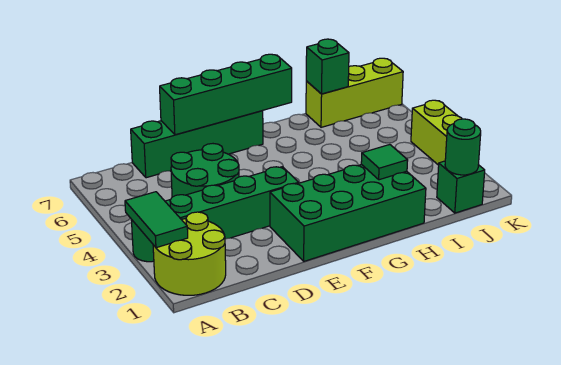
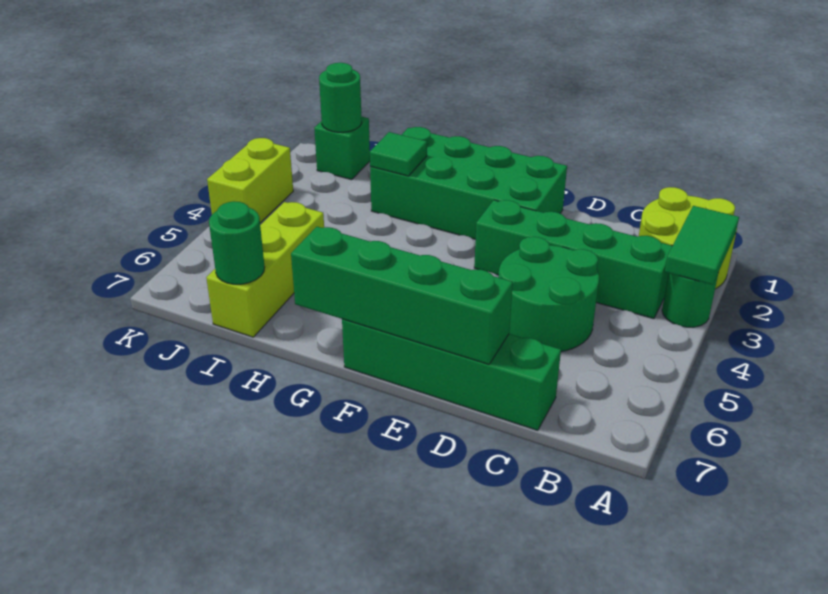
lime 1x3 brick [306,58,403,127] -> lime 1x3 brick turned to [206,202,324,337]
green 1x1 brick [306,39,349,94] -> green 1x1 round brick [209,201,265,284]

